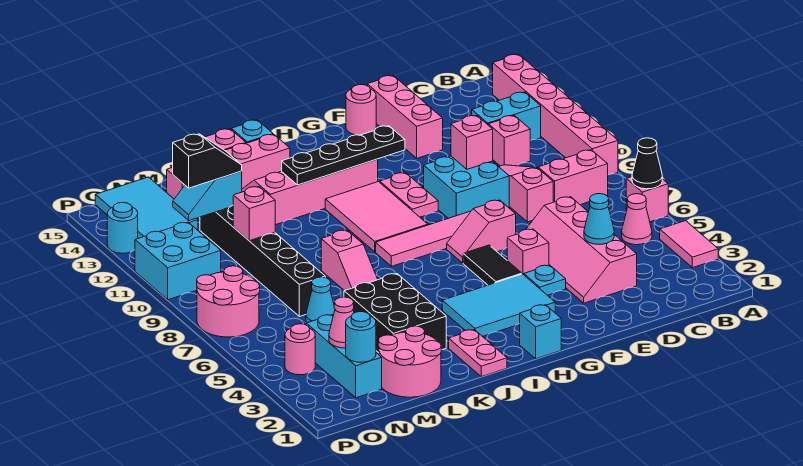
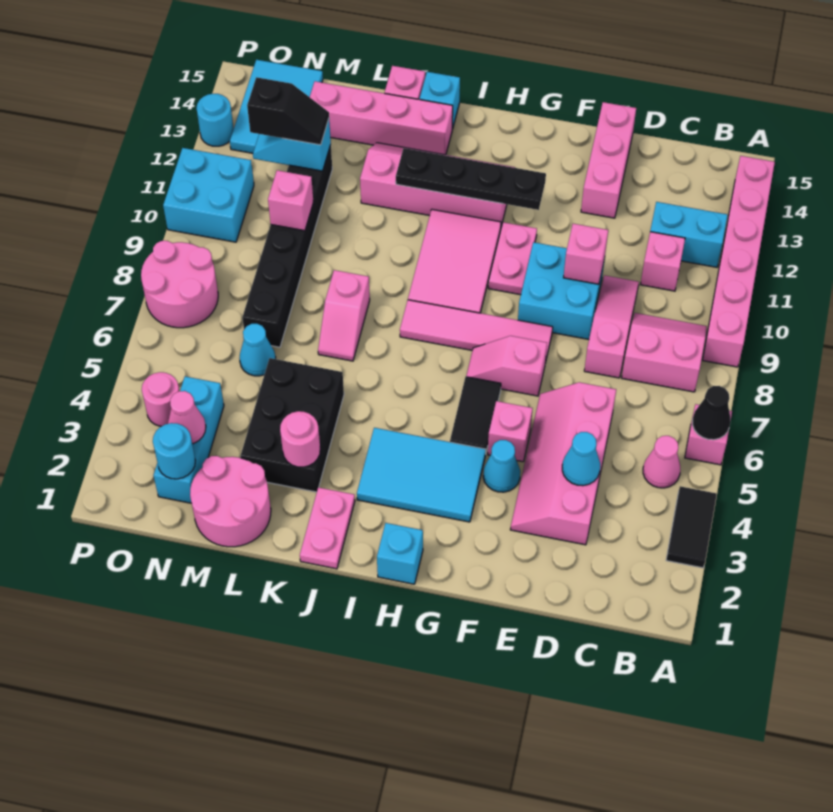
pink 1x2 tile [660,221,718,268] -> black 1x2 tile [666,486,717,568]
cyan 1x1 plate [524,265,566,295] -> cyan 1x1 cone [483,440,520,492]
pink 1x1 round brick [346,85,376,135] -> pink 1x1 round brick moved to [280,411,320,467]

